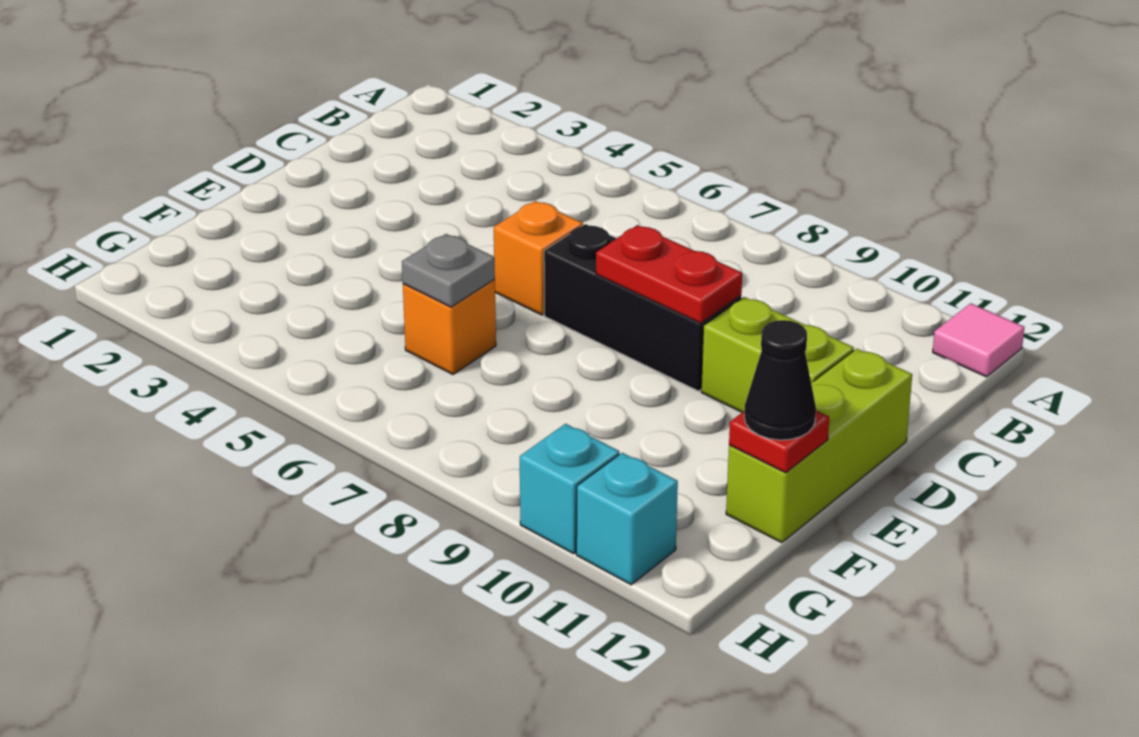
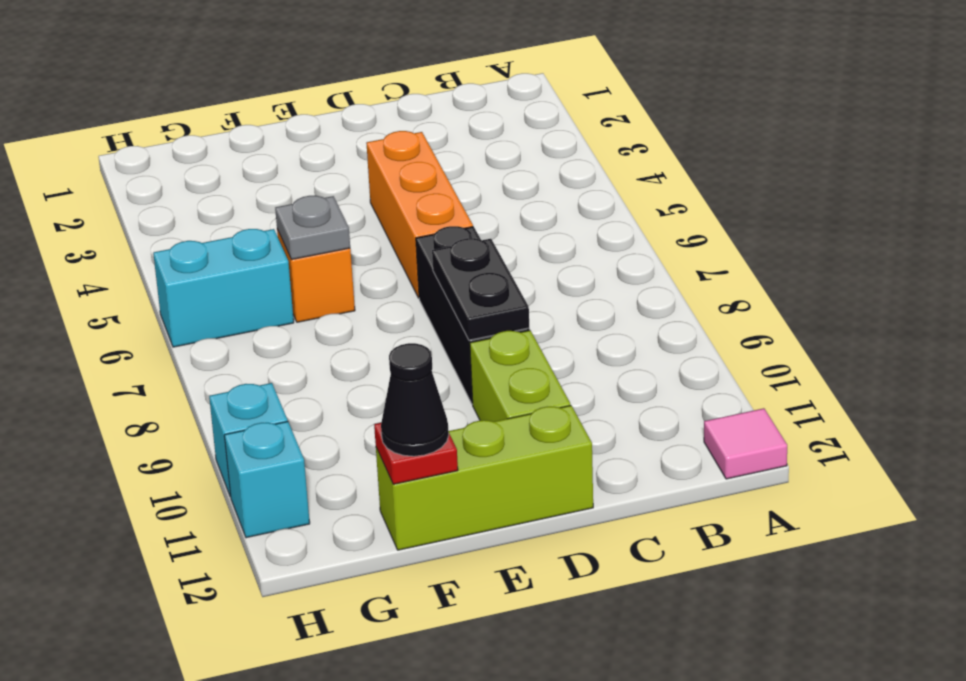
orange 1x1 brick [494,201,583,315] -> orange 1x3 brick [366,131,473,298]
red 1x2 plate [596,225,742,323] -> black 1x2 plate [432,238,529,340]
none -> cyan 1x2 brick [153,229,294,347]

